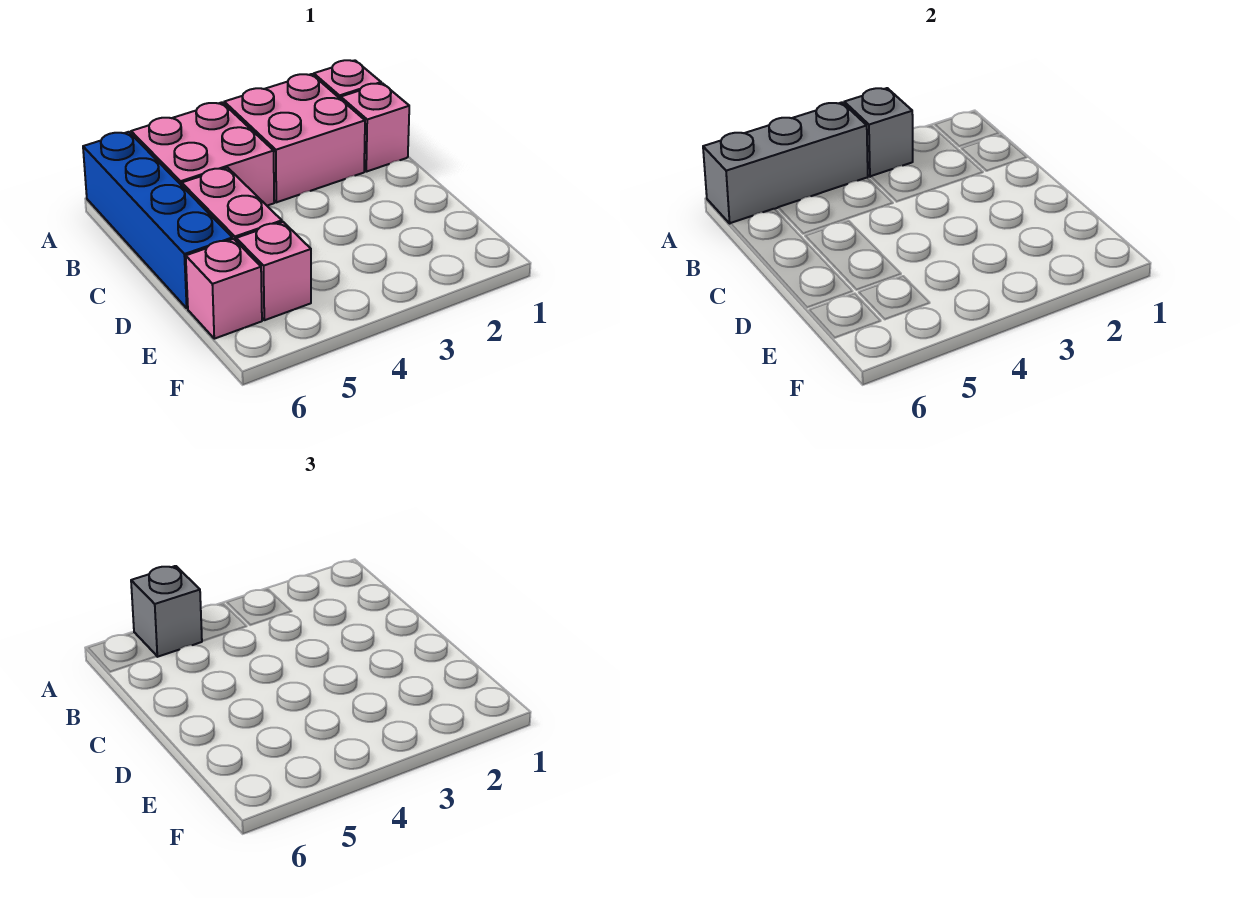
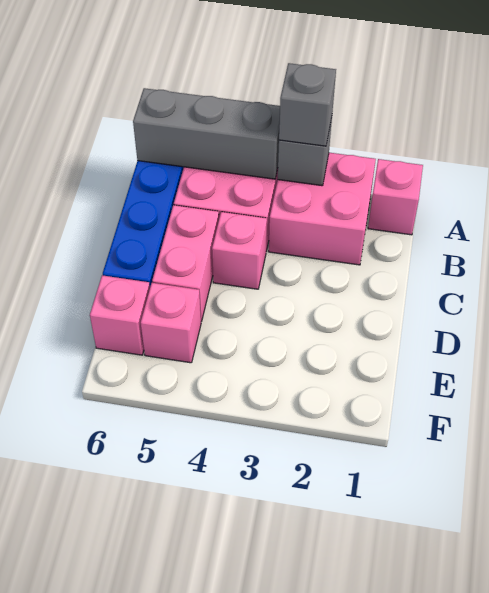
grey 1x1 brick [131,566,202,657] -> grey 1x1 brick moved to [279,63,336,146]
pink 1x1 brick [341,83,409,172] -> pink 1x1 brick moved to [212,212,267,289]

